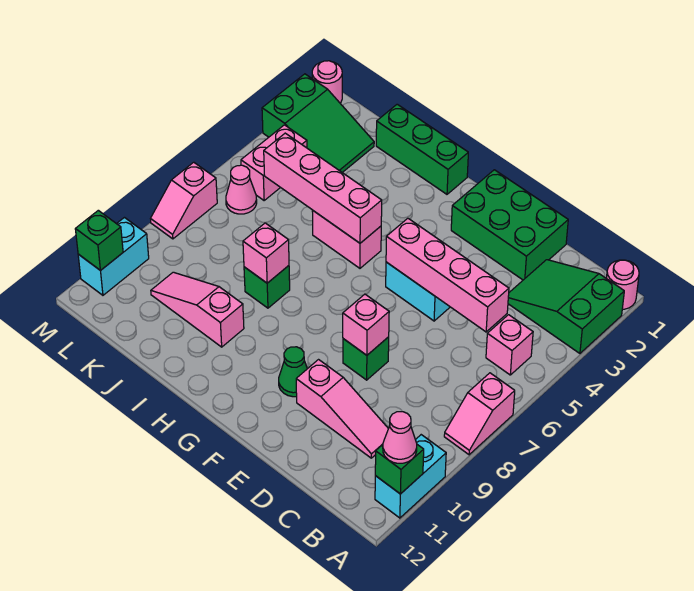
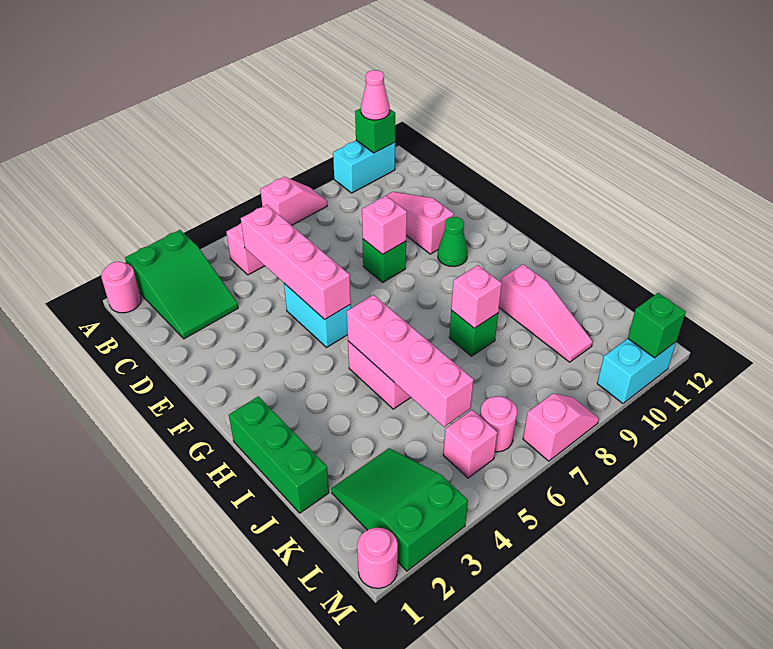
green 2x3 brick [451,170,568,280] -> none
pink 1x2 brick [241,125,307,200] -> pink 1x1 brick [443,410,498,478]
pink 1x1 cone [226,165,257,214] -> pink 1x1 round brick [480,396,517,452]

